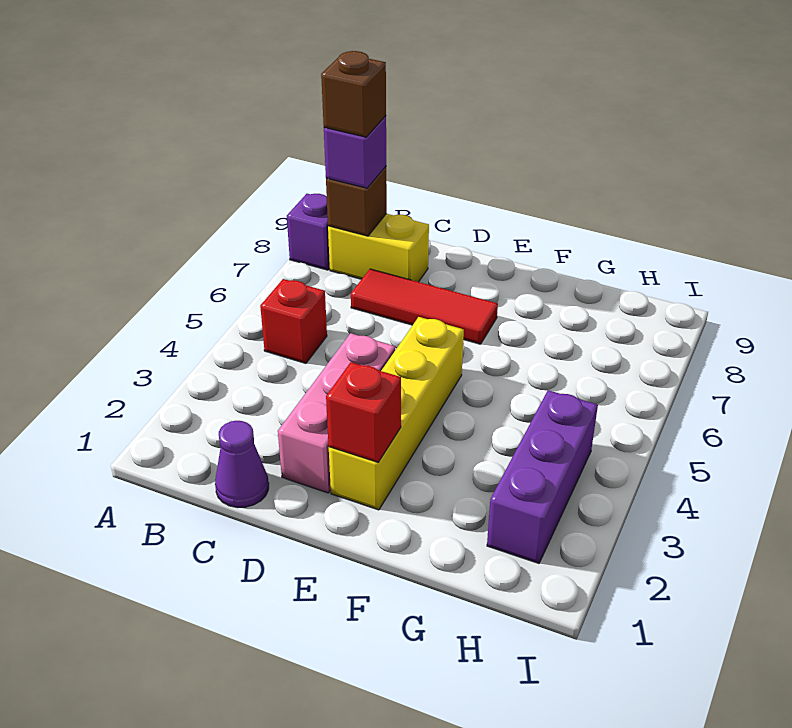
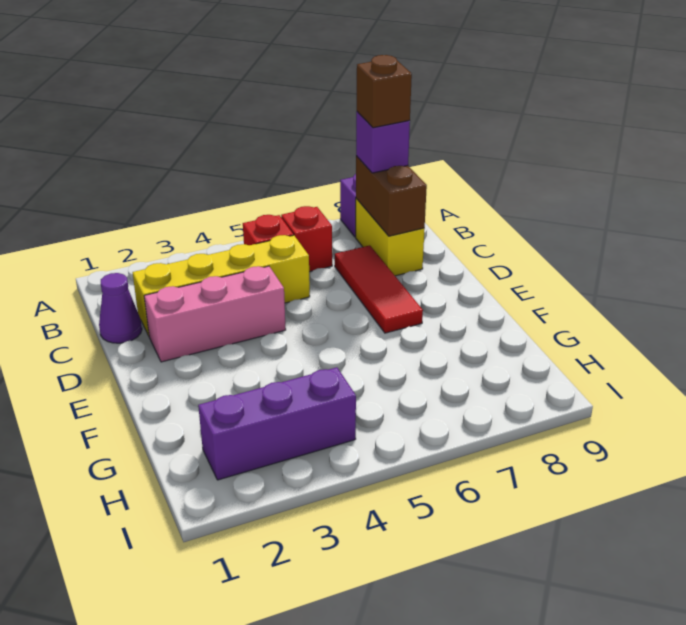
brown 1x1 brick [326,167,387,236] -> brown 1x2 brick [356,156,427,236]
yellow 1x4 brick [329,317,464,510] -> yellow 1x4 brick moved to [133,235,310,336]
red 1x1 brick [326,362,401,462] -> red 1x1 brick moved to [281,206,332,272]

